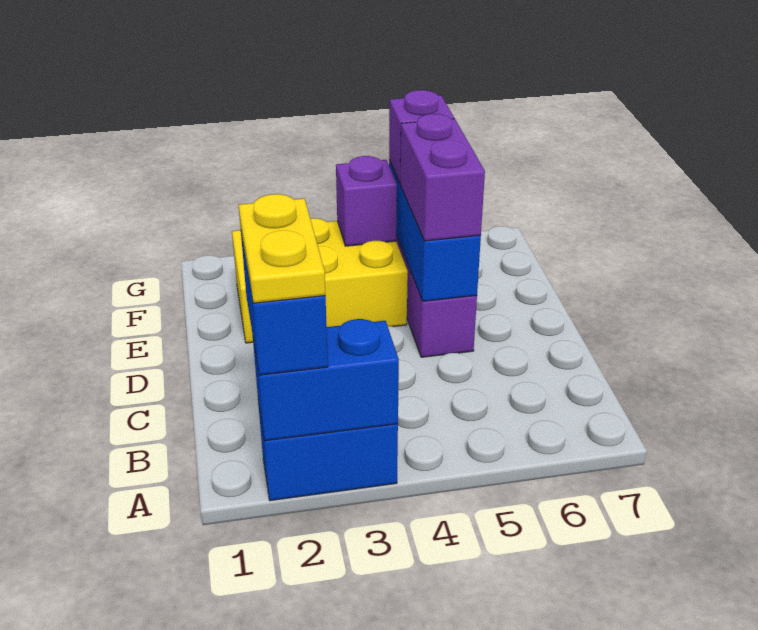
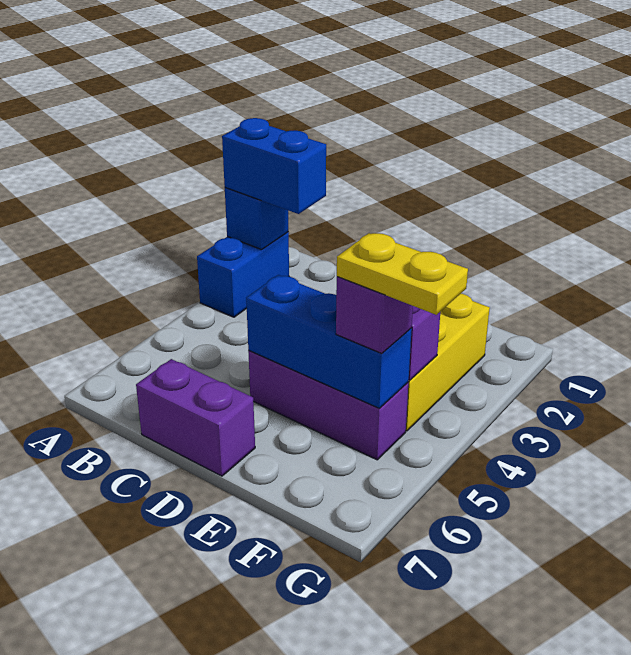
blue 1x2 brick [253,319,399,441] -> blue 1x1 brick [225,188,288,250]
yellow 1x2 plate [239,194,325,303] -> yellow 1x2 plate moved to [337,233,468,315]
purple 1x2 brick [400,114,485,241] -> purple 1x2 brick moved to [136,359,255,476]

